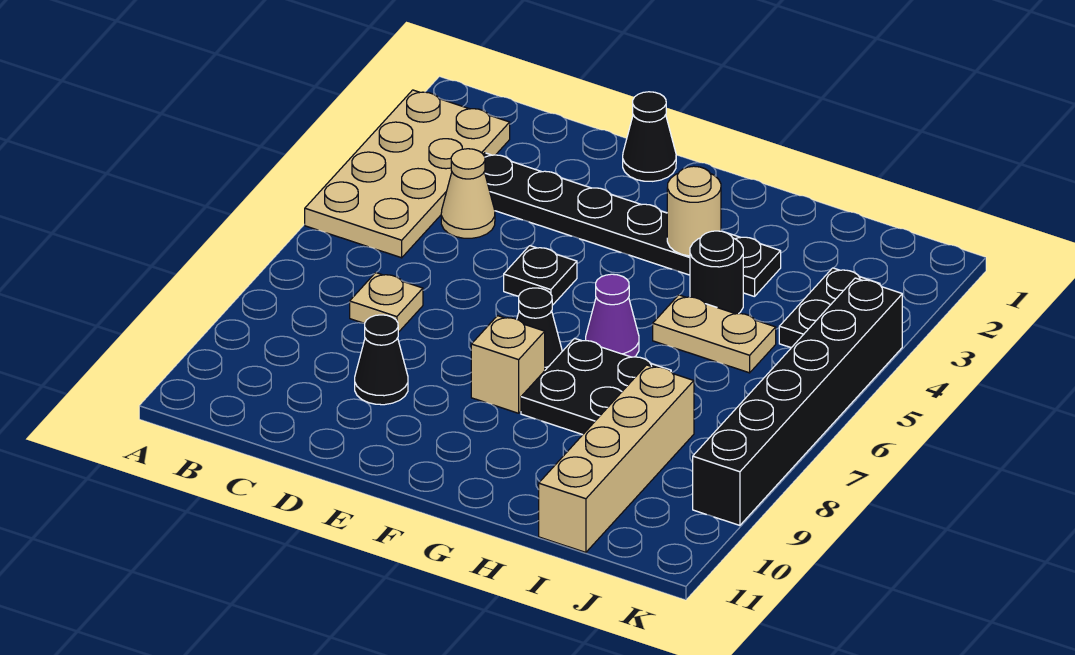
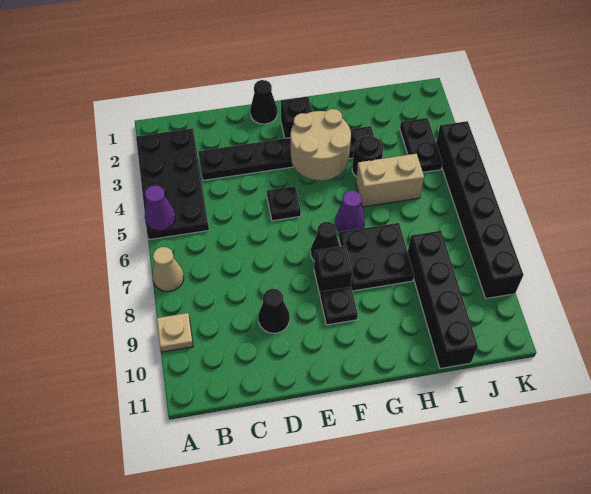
tan 2x4 plate [305,90,510,258] -> black 2x4 plate [136,128,209,240]
none -> purple 1x1 cone [145,186,175,231]
tan 1x1 cone [441,149,495,238] -> tan 1x1 cone moved to [153,247,184,292]
tan 1x1 plate [350,273,423,332] -> tan 1x1 plate moved to [157,313,193,352]
none -> black 1x1 brick [281,97,312,138]
tan 1x1 brick [471,316,545,413] -> black 1x1 brick [314,246,352,294]
none -> black 1x1 plate [320,287,358,325]
tan 1x1 round brick [667,166,721,256] -> tan 2x2 round brick [291,109,351,180]
tan 1x2 plate [653,295,776,373] -> tan 1x2 brick [356,154,424,207]
tan 1x4 brick [539,365,694,552] -> black 1x4 brick [408,231,478,369]

